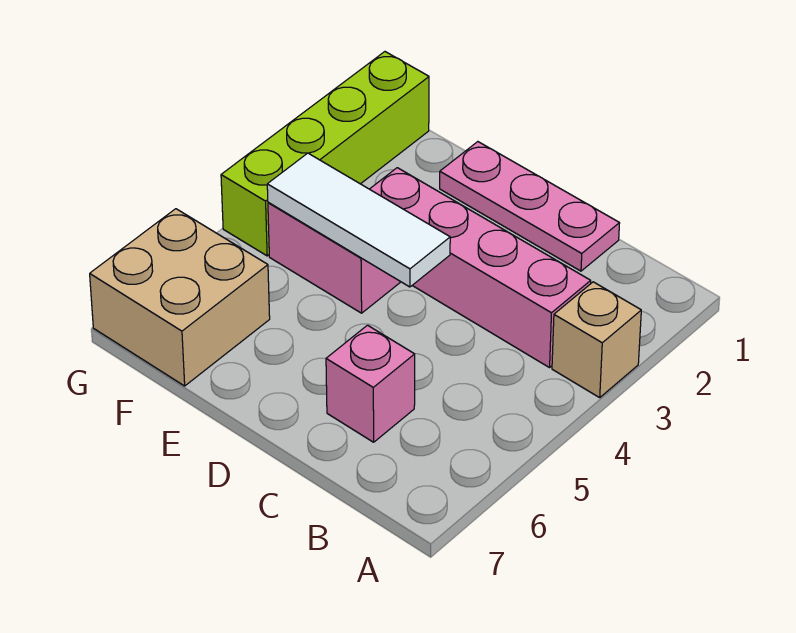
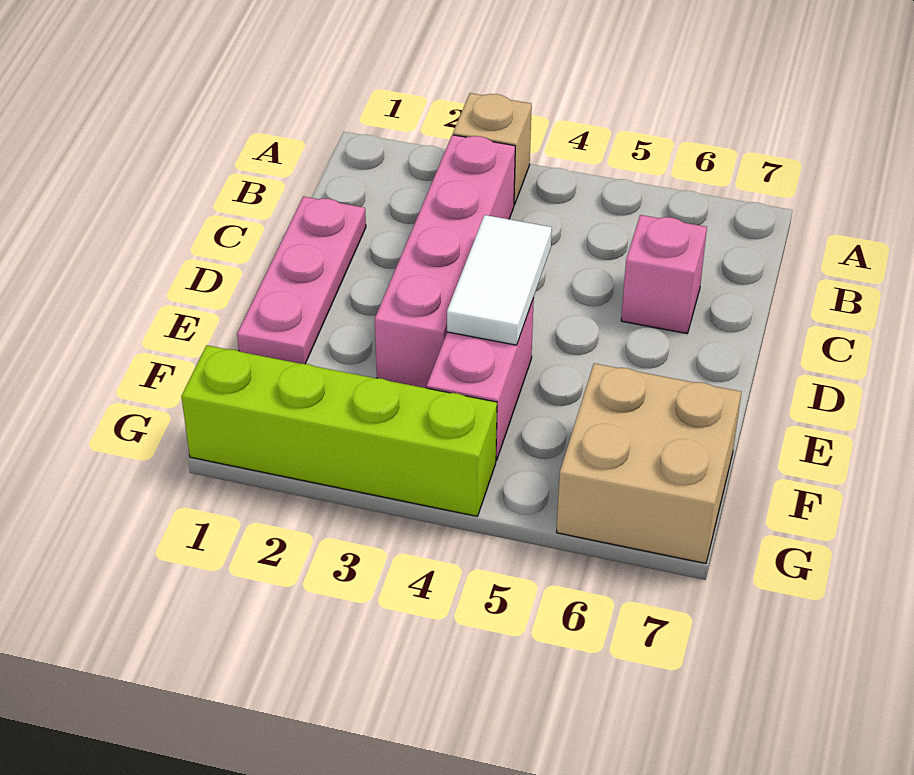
white 1x3 tile [267,153,450,287] -> white 1x2 tile [447,215,552,345]

